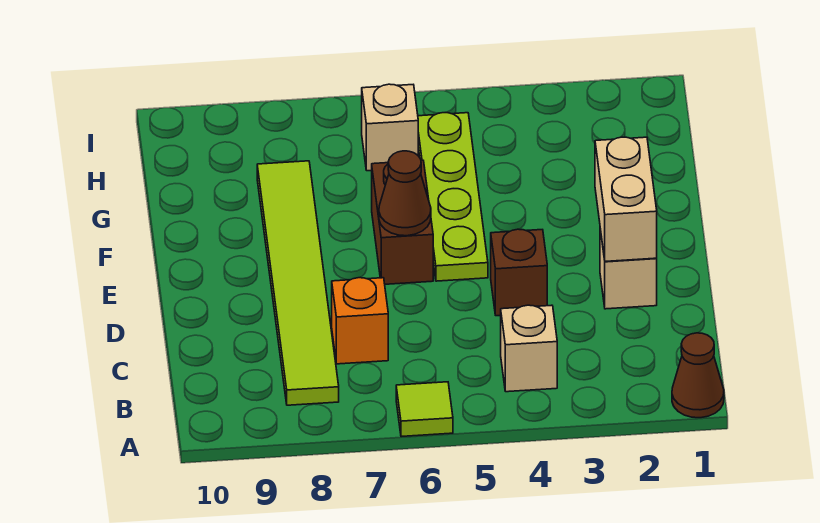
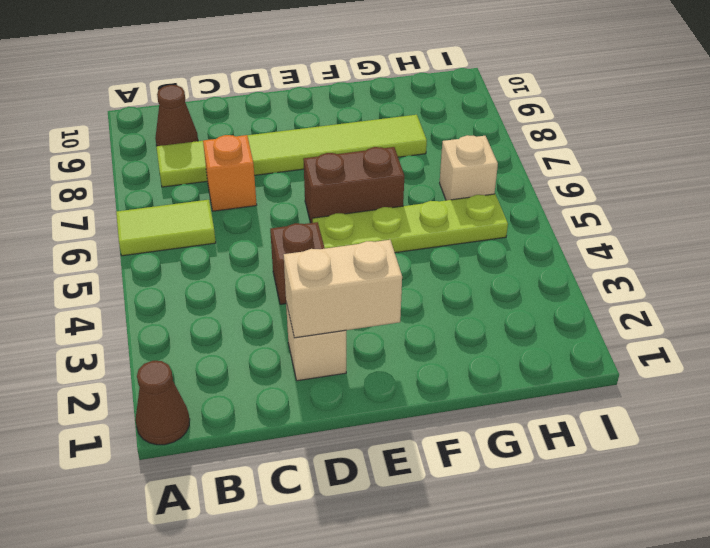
lime 1x1 tile [396,382,453,437] -> lime 1x2 tile [116,200,216,256]
tan 1x1 brick [501,305,557,392] -> none
brown 1x1 cone [379,151,431,236] -> brown 1x1 cone moved to [155,85,198,146]

